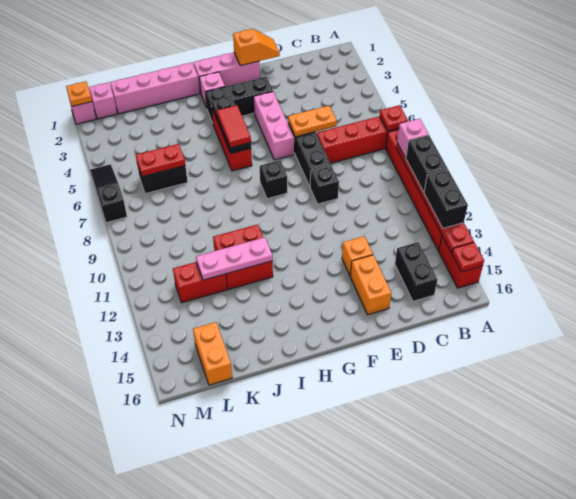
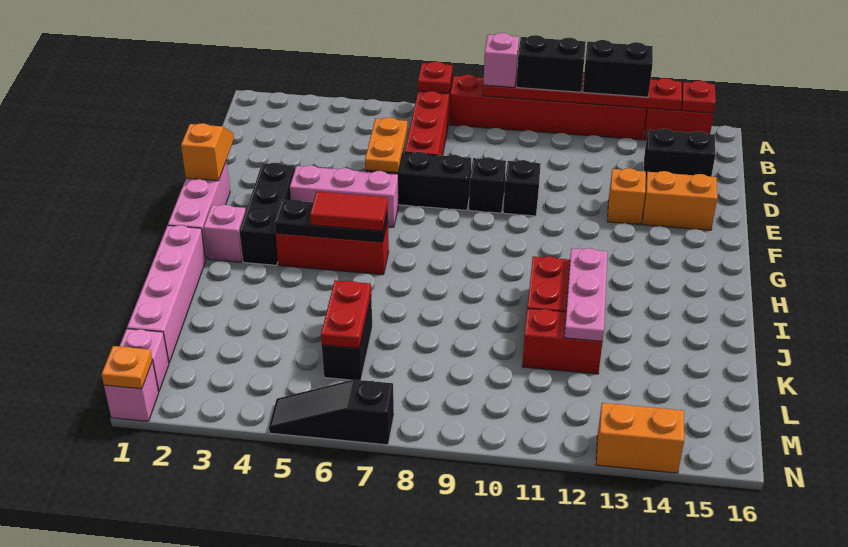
black 1x1 brick [260,160,287,199] -> black 1x1 brick moved to [503,160,541,216]
red 1x2 brick [173,262,227,303] -> red 1x2 brick turned to [522,308,602,374]
orange 1x2 brick [193,322,232,385] -> orange 1x2 brick moved to [596,403,684,473]

